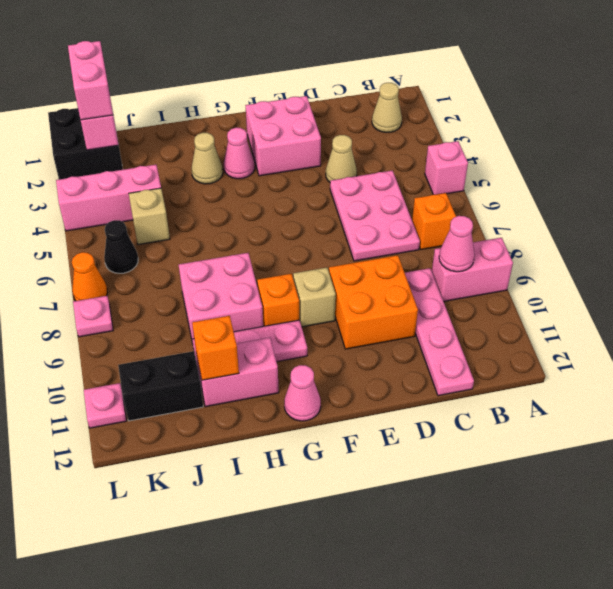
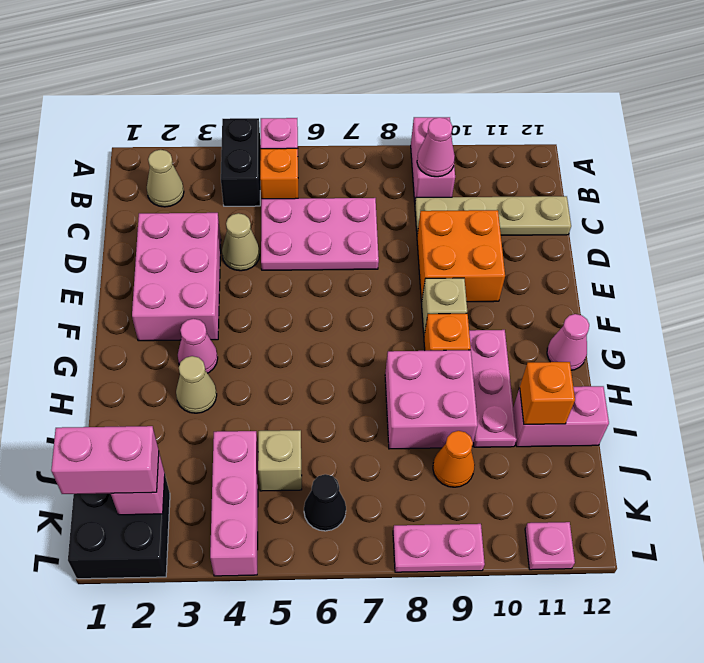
orange 1x1 brick [412,193,456,250] -> orange 1x1 brick moved to [260,148,298,199]
pink 1x4 plate [405,268,474,396] -> tan 1x4 plate [415,196,571,235]
pink 2x2 brick [245,96,321,176] -> pink 2x3 brick [132,213,221,341]
pink 1x2 brick [196,338,279,407] -> pink 1x2 brick turned to [513,386,609,447]
black 1x2 brick [118,351,203,421] -> black 1x2 brick moved to [221,118,261,206]
orange 1x1 cone [72,252,107,301] -> orange 1x1 cone moved to [433,431,475,487]
pink 1x1 plate [73,296,113,337] -> pink 1x2 plate [393,524,485,572]

